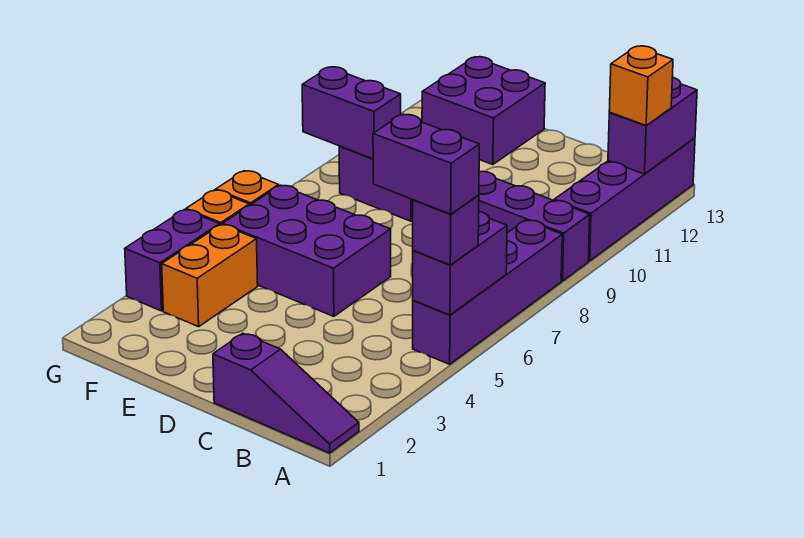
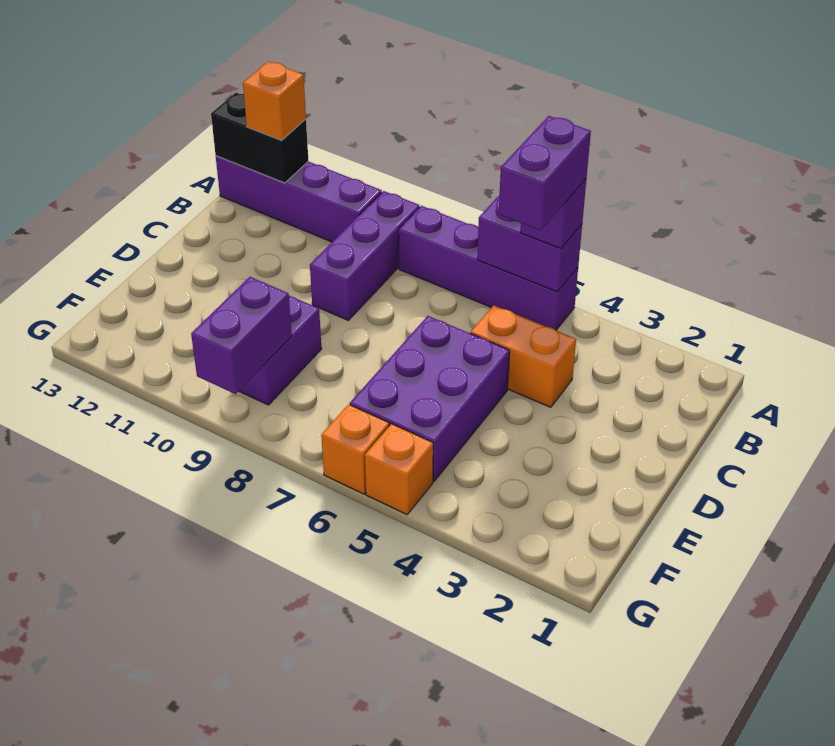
purple 1x3 slope [213,333,359,453] -> none
purple 1x2 brick [608,77,697,174] -> black 1x2 brick [211,93,308,183]
purple 2x2 brick [422,57,545,165] -> none
orange 1x2 brick [162,224,258,327] -> orange 1x2 brick moved to [470,305,576,407]
purple 1x2 brick [125,210,219,311] -> none

